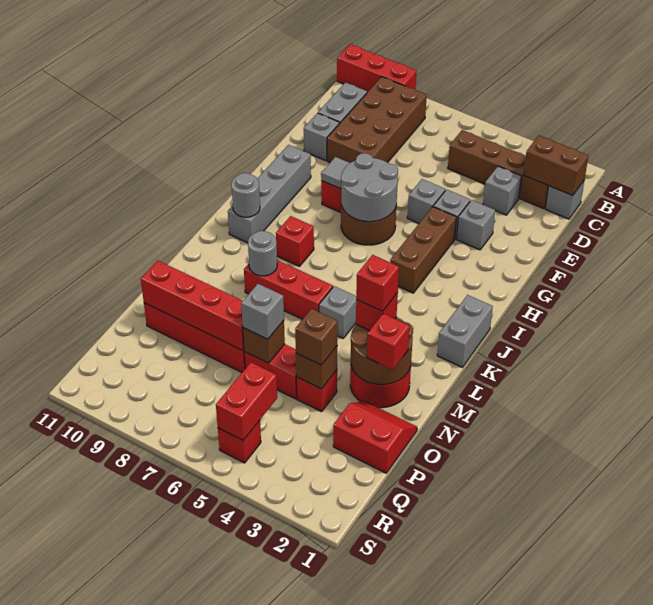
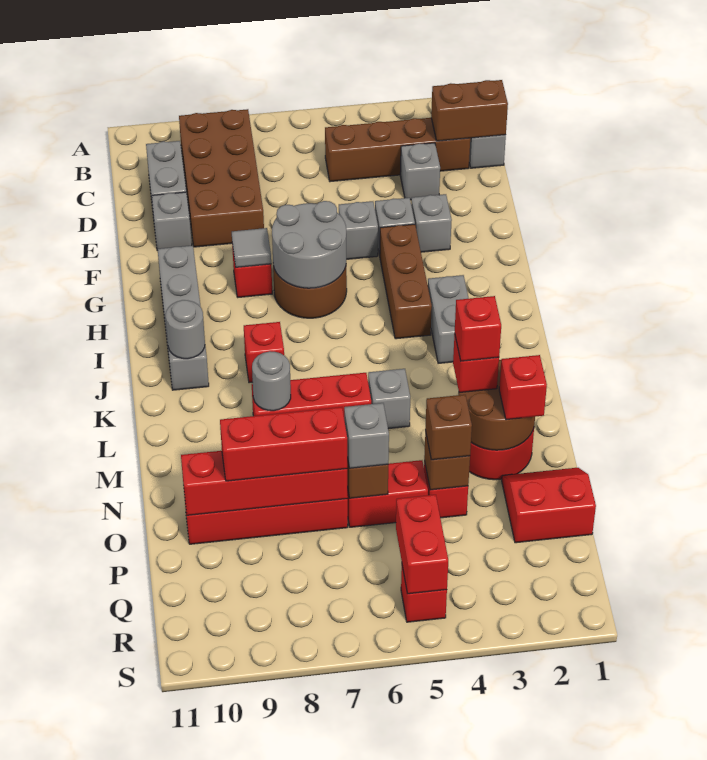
red 1x3 brick [337,44,417,92] -> red 1x3 brick moved to [220,407,347,481]
grey 1x2 brick [437,295,493,367] -> grey 1x2 brick moved to [428,275,469,363]

